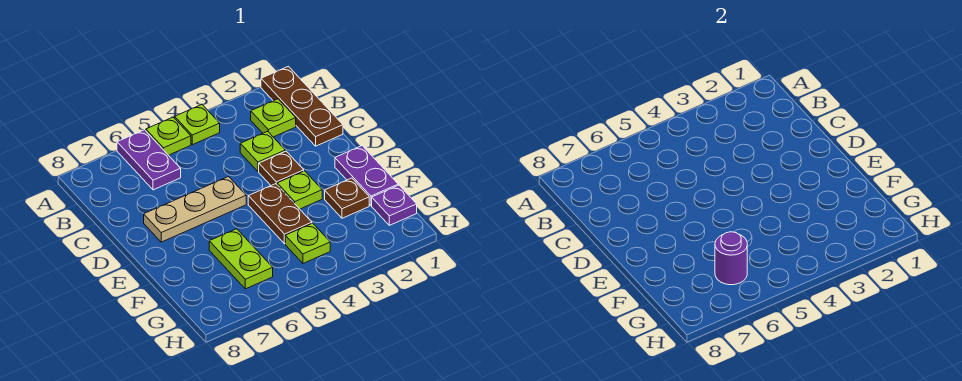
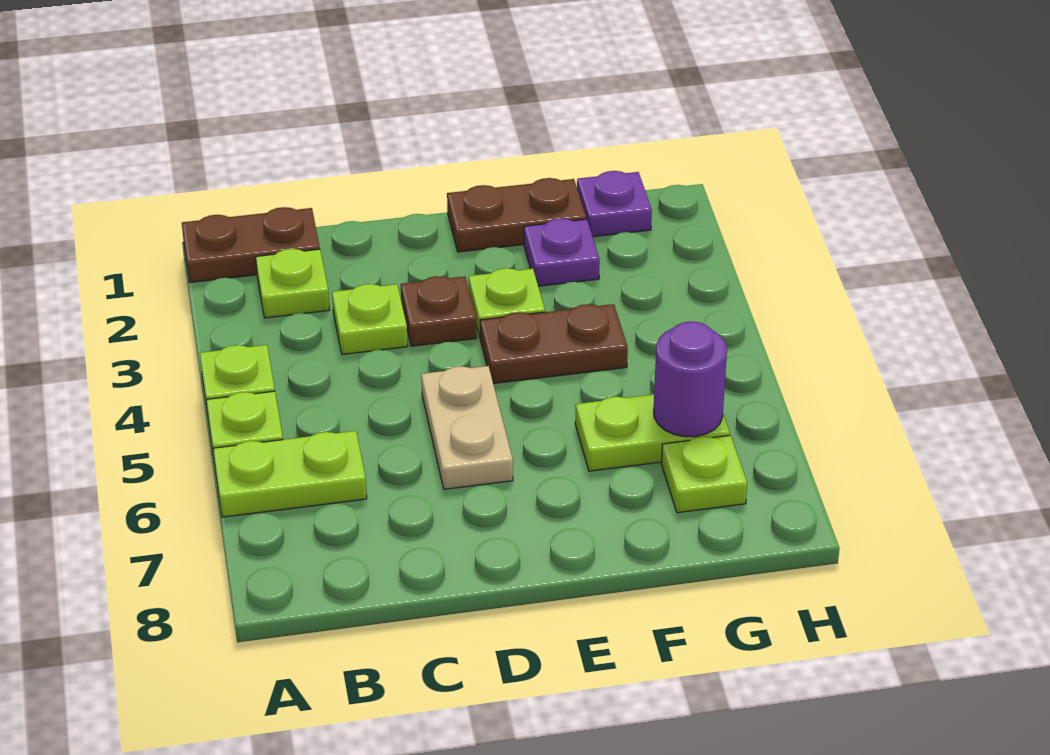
brown 1x3 plate [261,66,343,146] -> brown 1x2 plate [182,207,320,282]
purple 1x2 plate [117,130,181,190] -> lime 1x2 plate [213,431,367,517]
tan 1x3 plate [144,177,246,242] -> tan 1x2 plate [421,366,513,489]
purple 1x2 plate [335,146,398,206] -> brown 1x2 plate [447,178,586,252]
brown 1x1 plate [325,178,369,218] -> purple 1x1 plate [524,219,600,286]
lime 1x1 plate [285,223,330,263] -> lime 1x1 plate moved to [661,435,747,513]

